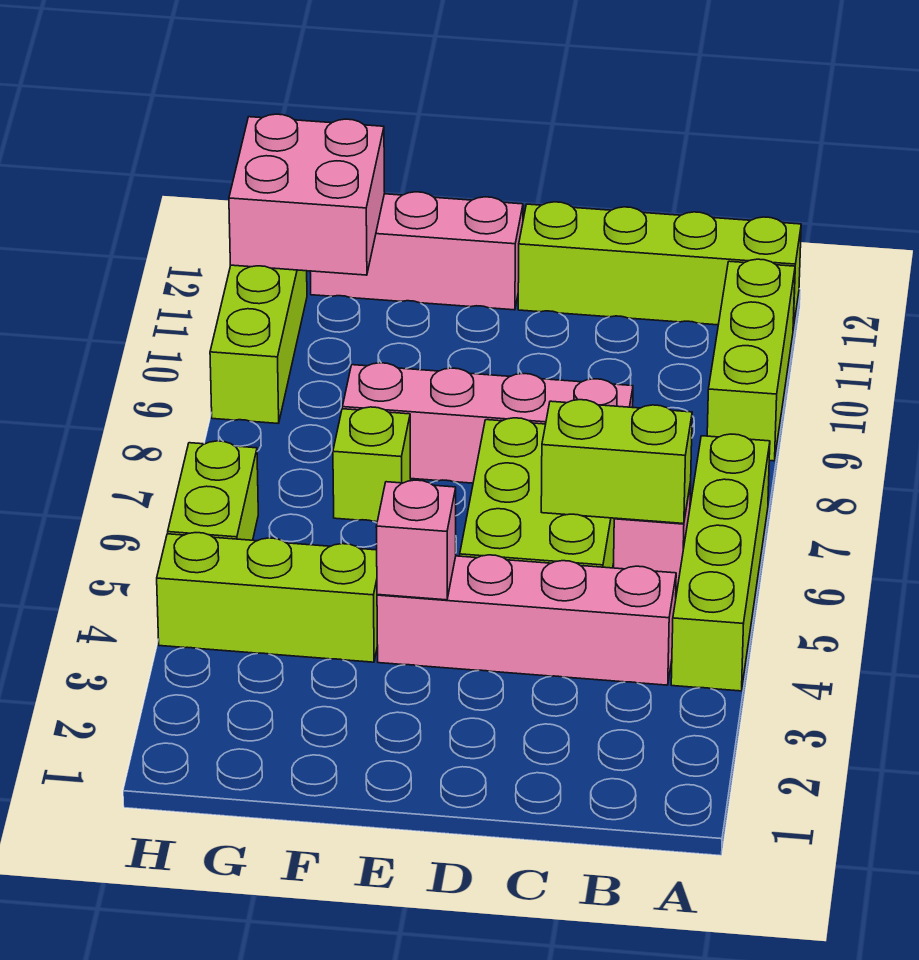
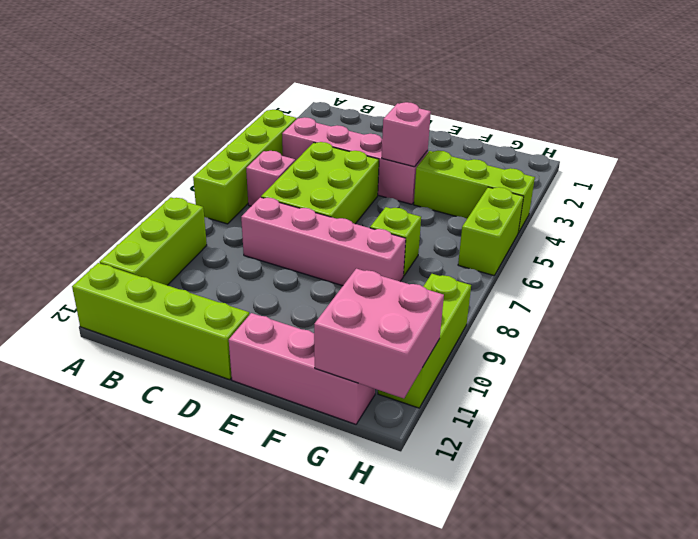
lime 1x2 brick [541,400,692,524] -> none

